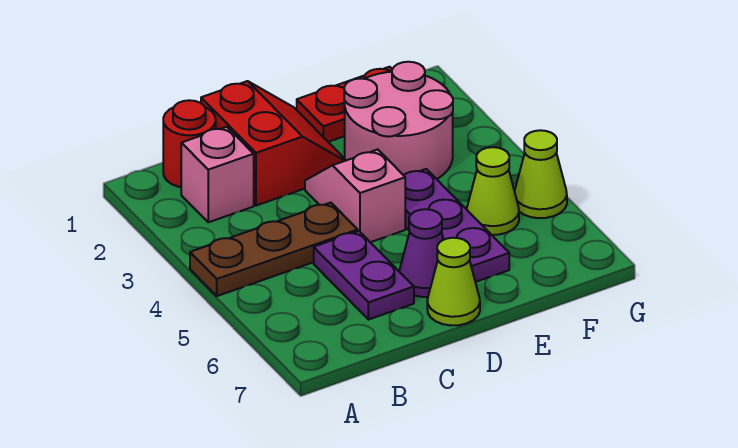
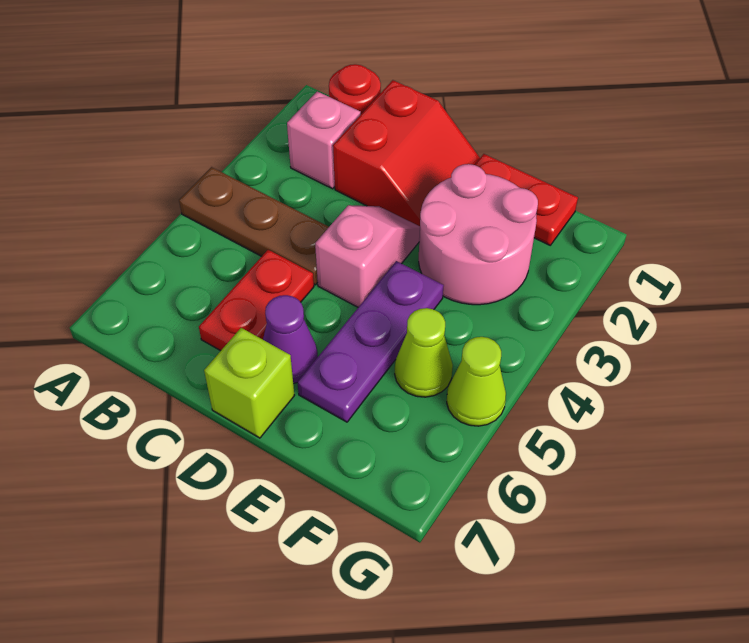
purple 1x2 plate [314,231,414,320] -> red 1x2 plate [199,250,314,351]
lime 1x1 cone [427,238,480,326] -> lime 1x1 brick [204,328,295,438]

